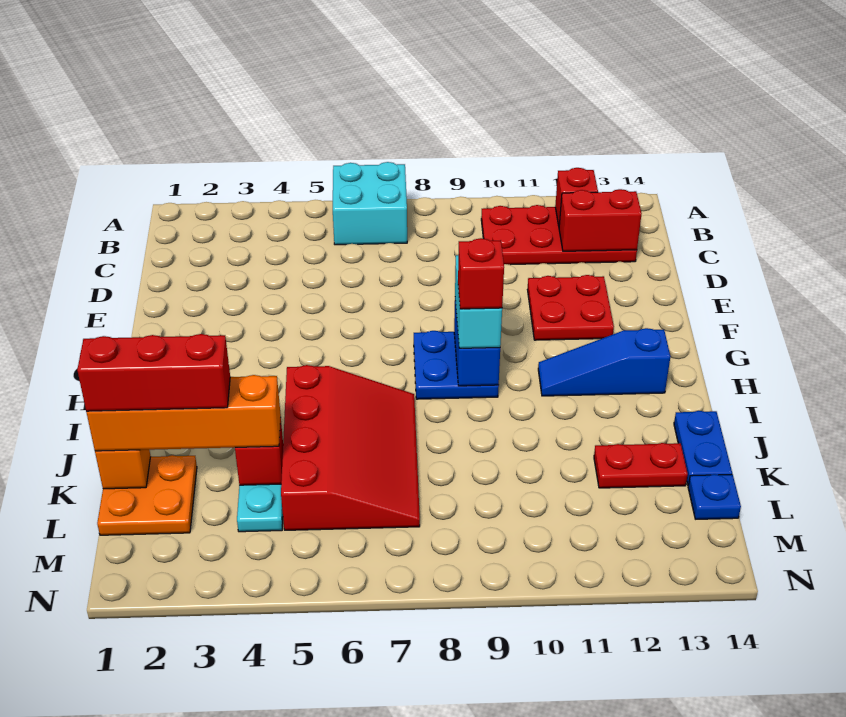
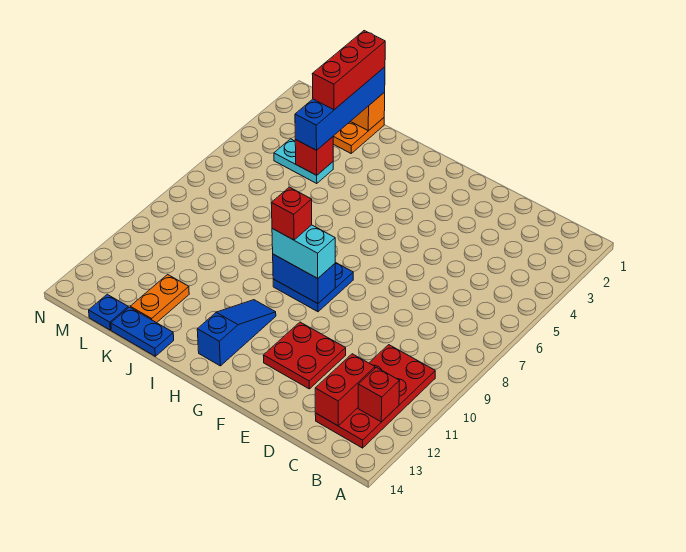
cyan 2x2 brick [333,162,407,245] -> none
red 3x4 slope [281,365,420,530] -> none
orange 1x4 brick [86,375,281,451] -> blue 1x4 brick [295,67,385,150]
red 1x2 plate [594,443,688,488] -> orange 1x2 plate [130,275,189,323]

